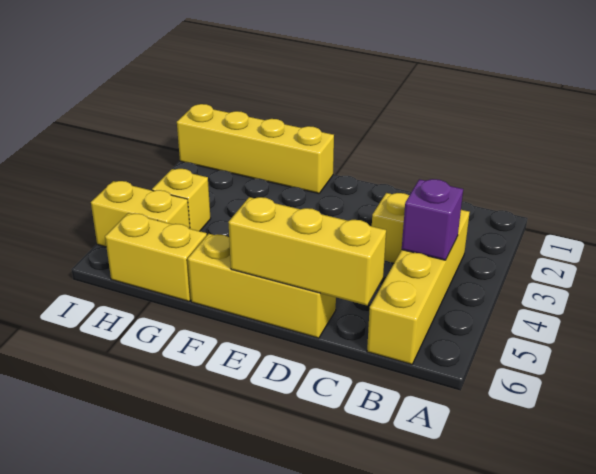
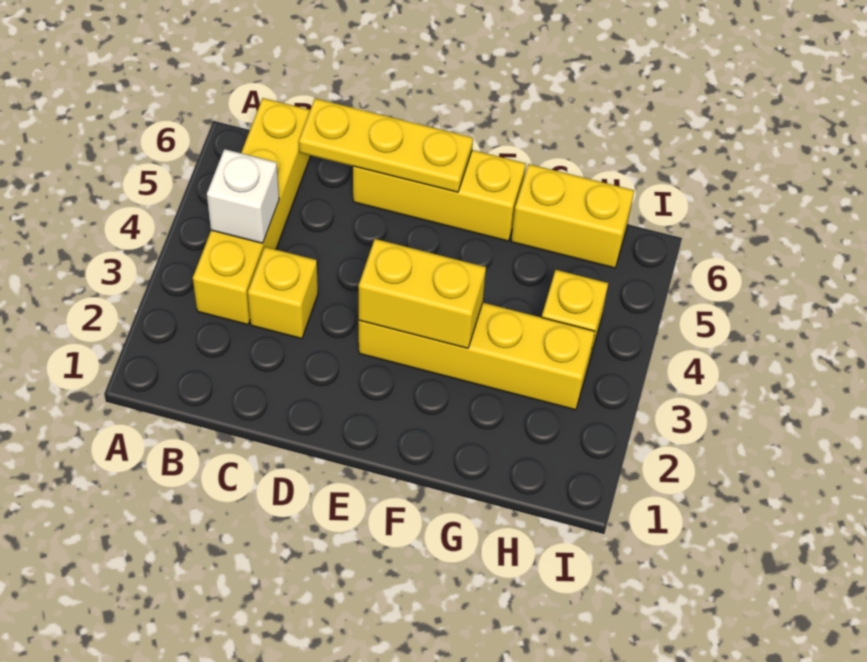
purple 1x1 brick [402,179,463,260] -> white 1x1 brick [207,149,279,243]
yellow 1x3 brick [228,197,386,305] -> yellow 1x3 plate [299,98,473,192]
yellow 1x4 brick [177,104,334,193] -> yellow 1x4 brick moved to [359,303,595,410]
yellow 1x2 brick [91,181,190,247] -> yellow 1x2 brick moved to [359,239,486,348]

